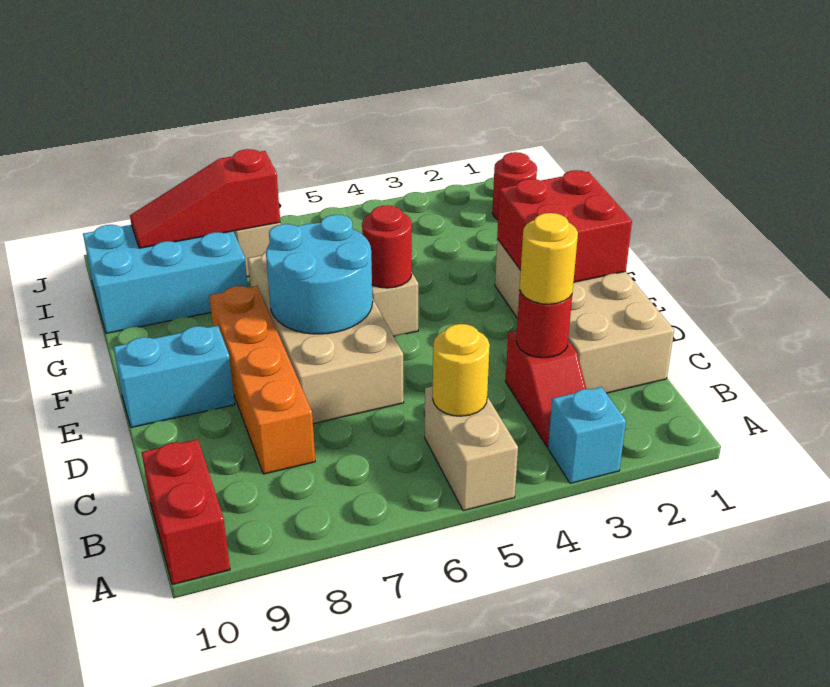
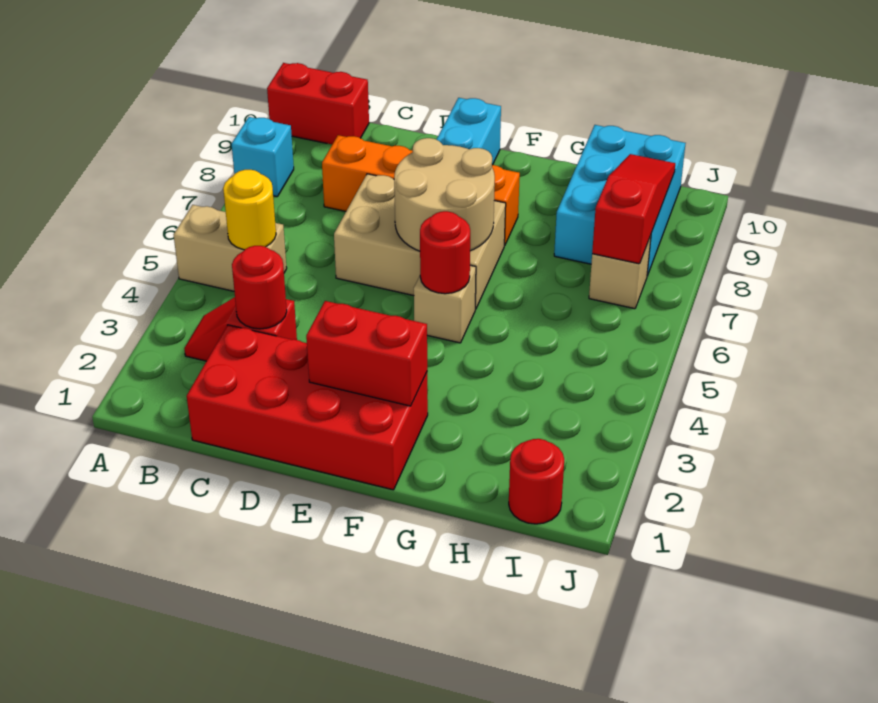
cyan 1x1 brick [548,387,626,484] -> cyan 1x1 brick moved to [232,117,294,197]
tan 2x4 brick [495,239,674,393] -> red 2x4 brick [187,325,428,490]
yellow 1x1 round brick [520,213,578,304] -> none
tan 2x4 brick [248,252,404,424] -> tan 2x3 brick [334,174,506,309]
red 2x2 brick [497,170,632,282] -> red 1x2 brick [306,301,427,406]
cyan 2x2 round brick [266,215,373,334] -> tan 2x2 round brick [394,138,495,251]

